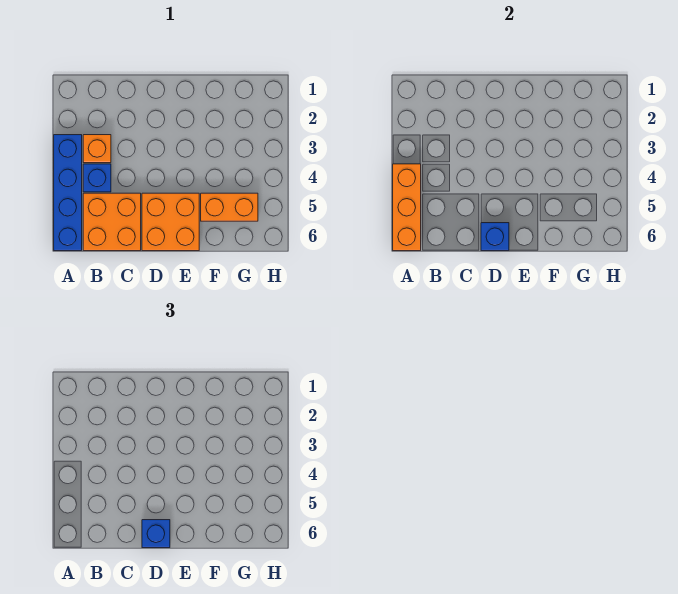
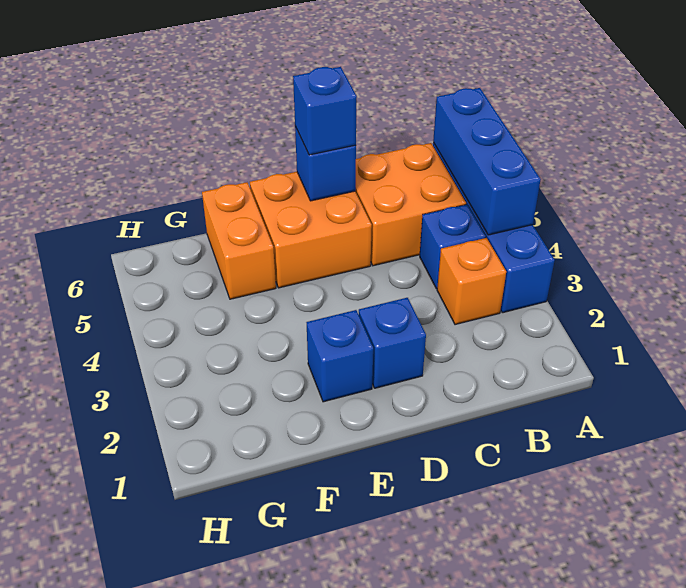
orange 1x3 brick [393,164,421,251] -> blue 1x3 brick [433,88,541,235]
none -> blue 1x1 brick [359,298,426,388]
none -> blue 1x1 brick [307,310,373,402]
orange 1x2 brick [201,193,258,221] -> orange 1x2 brick turned to [202,182,276,299]

